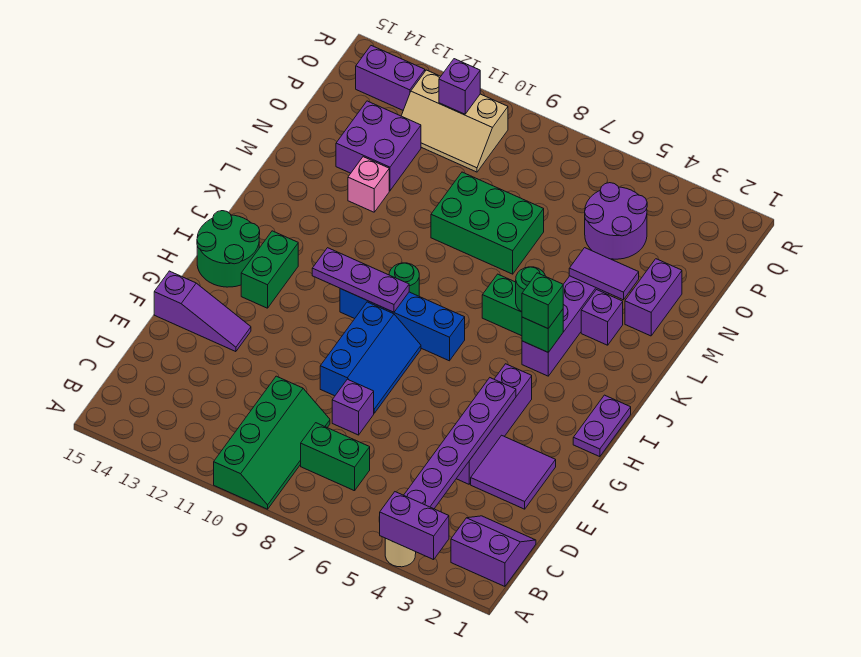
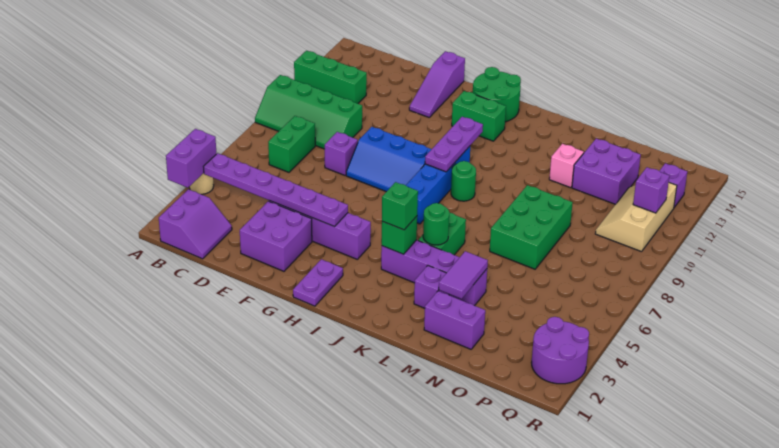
none -> green 1x3 brick [294,51,367,103]
purple 2x2 tile [471,435,556,509] -> purple 2x2 brick [240,201,312,271]
purple 1x2 plate [573,395,631,457] -> purple 1x2 plate turned to [293,259,343,306]
purple 2x2 round brick [585,183,647,259] -> purple 2x2 round brick moved to [531,317,589,384]
purple 1x2 brick [356,46,425,110] -> purple 1x1 brick [660,163,687,207]

